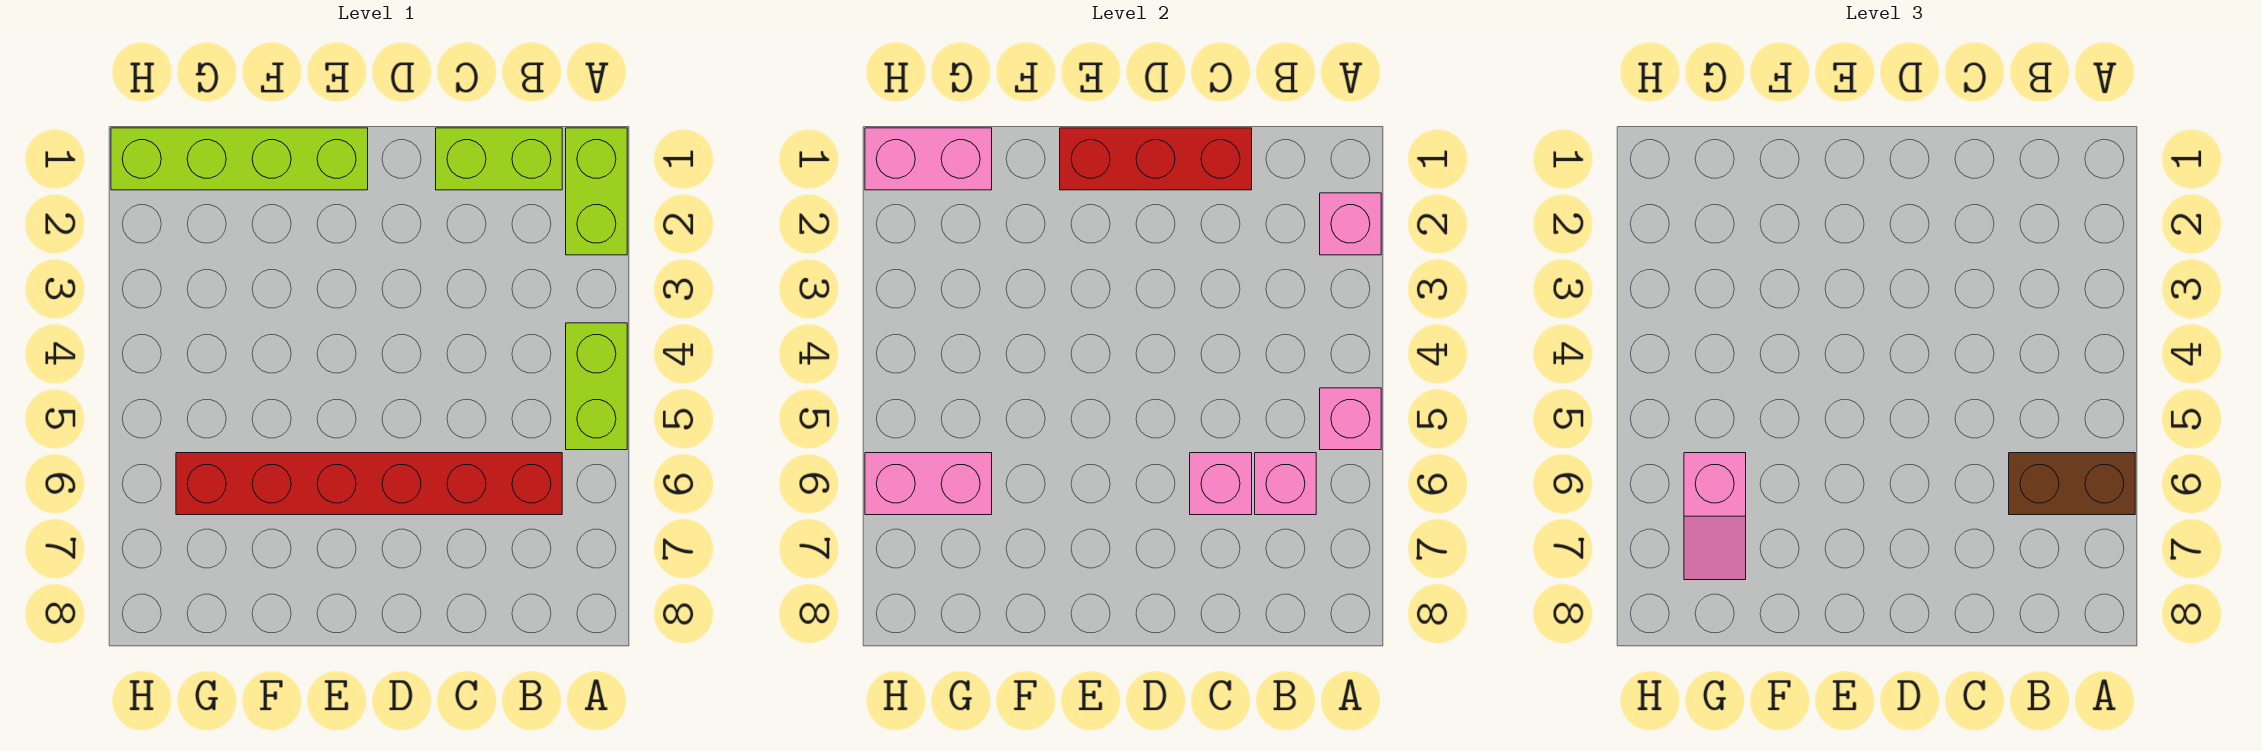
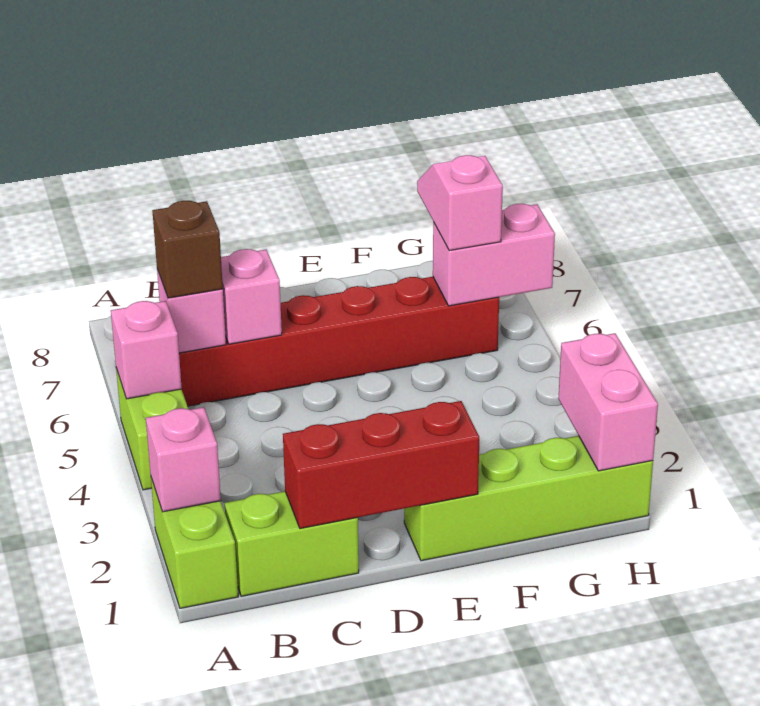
brown 1x2 brick [2009,453,2135,515] -> brown 1x1 brick [152,201,223,298]
pink 1x2 brick [865,128,992,190] -> pink 1x2 brick turned to [558,333,658,471]

